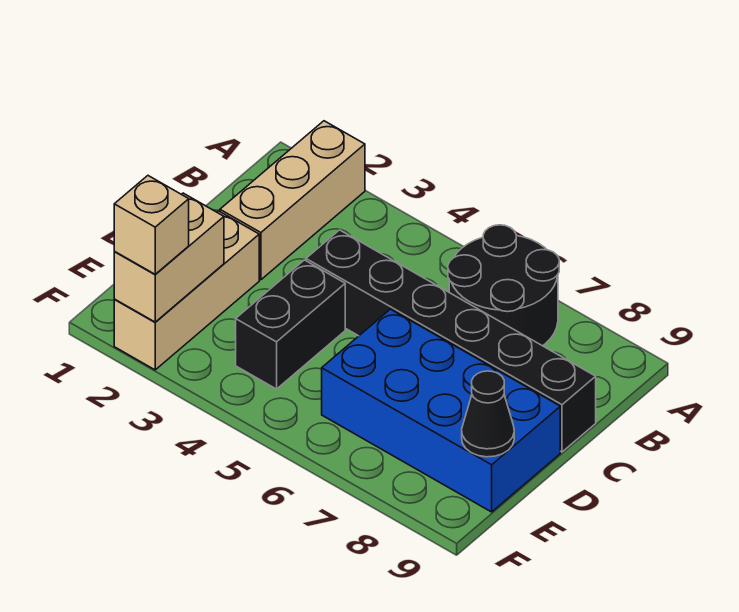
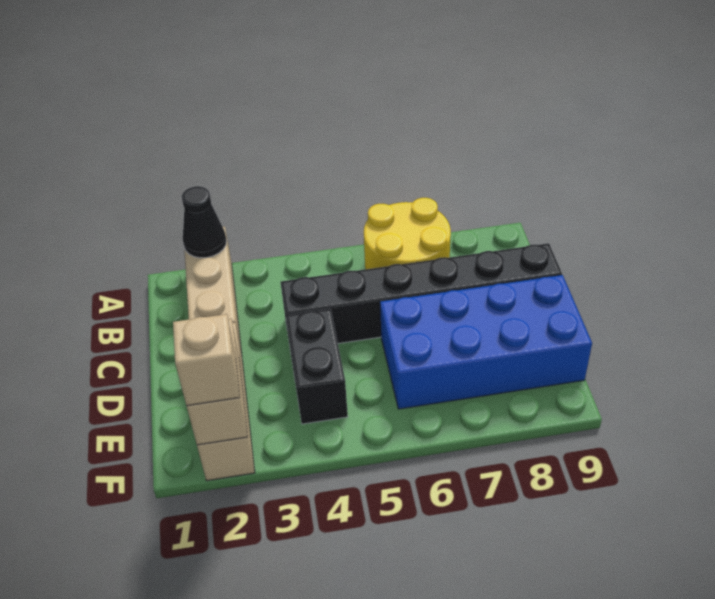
black 2x2 round brick [448,225,559,346] -> yellow 2x2 round brick [364,198,451,269]
black 1x1 cone [462,371,514,457] -> black 1x1 cone moved to [182,186,227,258]

